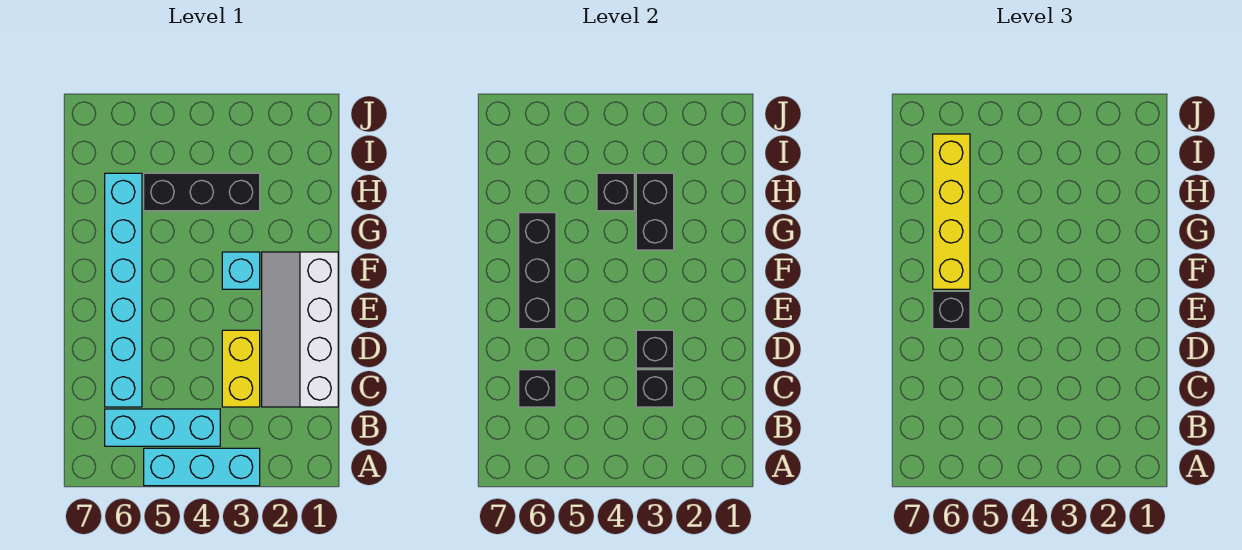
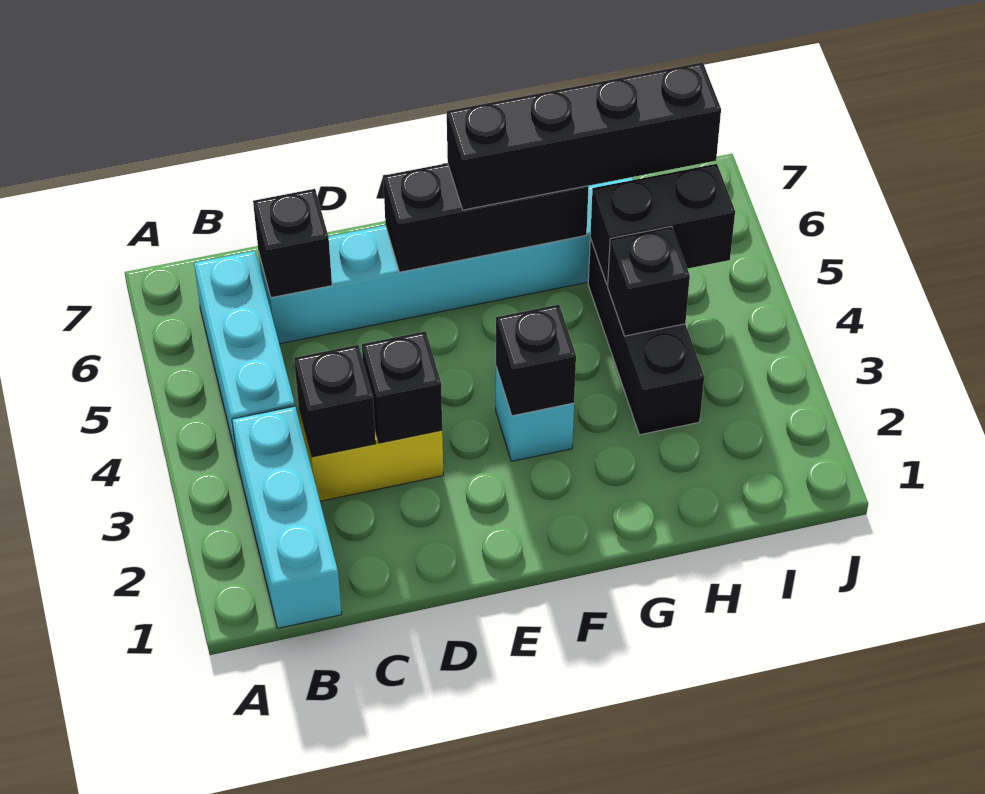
cyan 1x3 brick [144,448,260,486] -> cyan 1x3 brick moved to [232,406,342,628]
white 2x4 slope [262,252,338,407] -> none
black 1x1 brick [933,291,970,329] -> black 1x1 brick moved to [496,305,576,416]
yellow 1x4 brick [933,134,970,289] -> black 1x4 brick [447,62,721,210]
black 1x2 brick [636,173,674,250] -> black 1x2 brick moved to [590,164,735,285]

